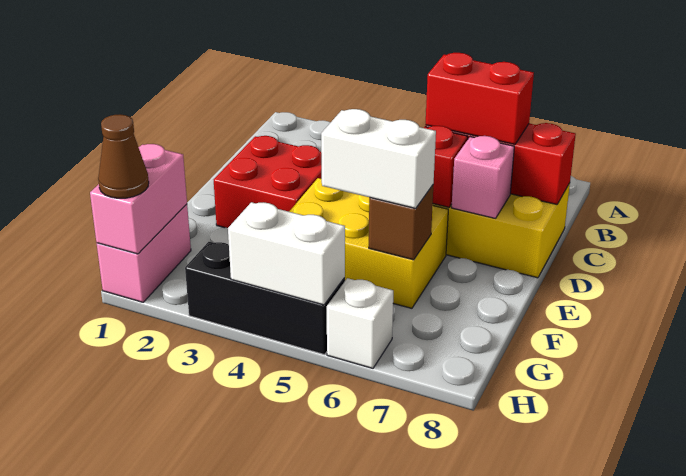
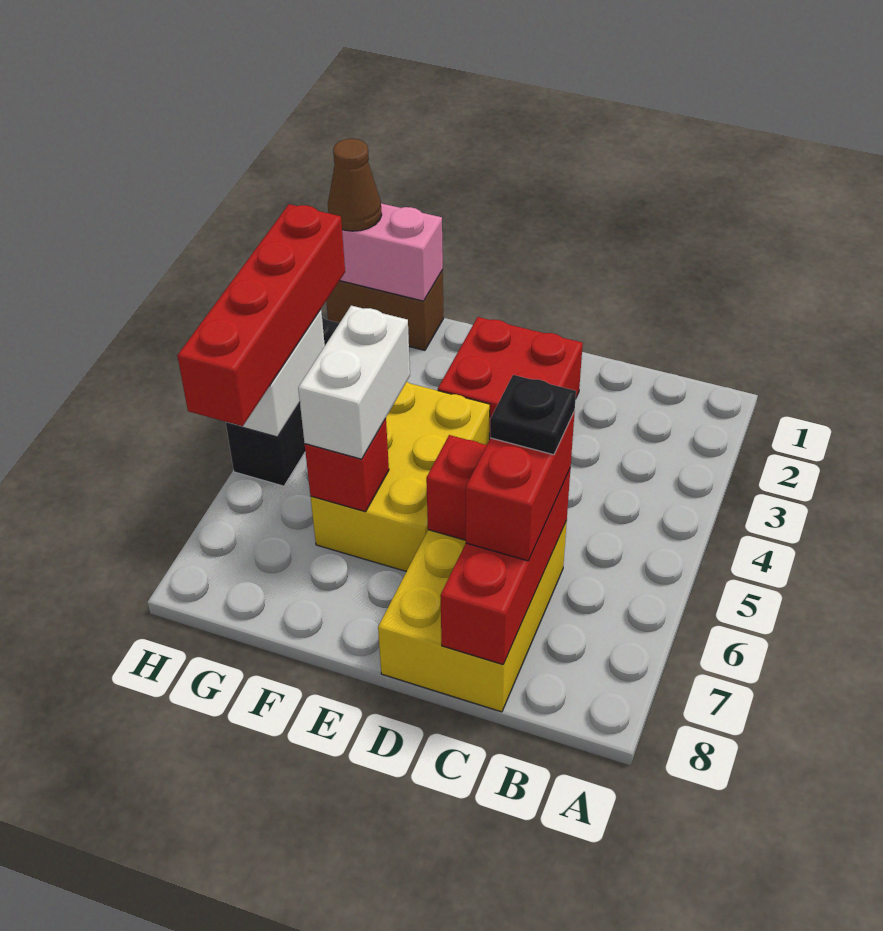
none -> black 1x1 plate [490,375,576,455]
pink 1x1 brick [452,136,514,218] -> none
brown 1x1 brick [369,185,433,260] -> red 1x1 brick [305,419,389,512]
pink 1x2 brick [97,204,191,302] -> brown 1x2 brick [326,270,444,350]
none -> red 1x4 brick [177,204,345,426]
white 1x1 brick [327,278,393,368] -> none

